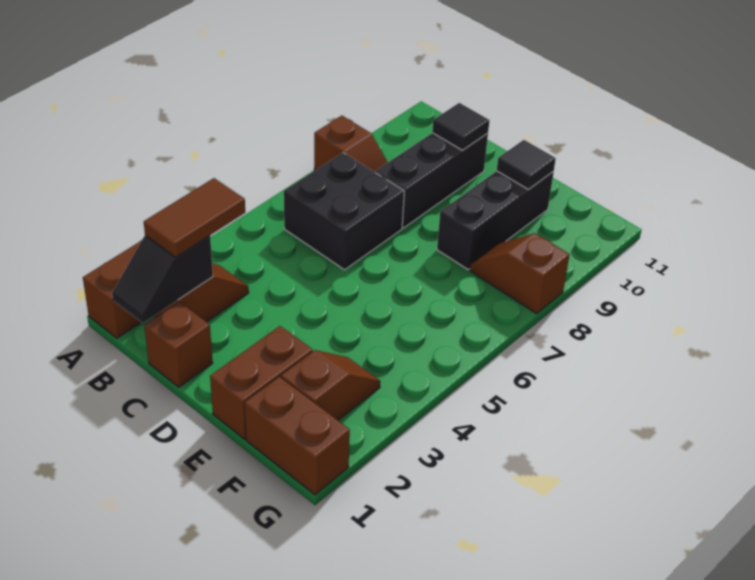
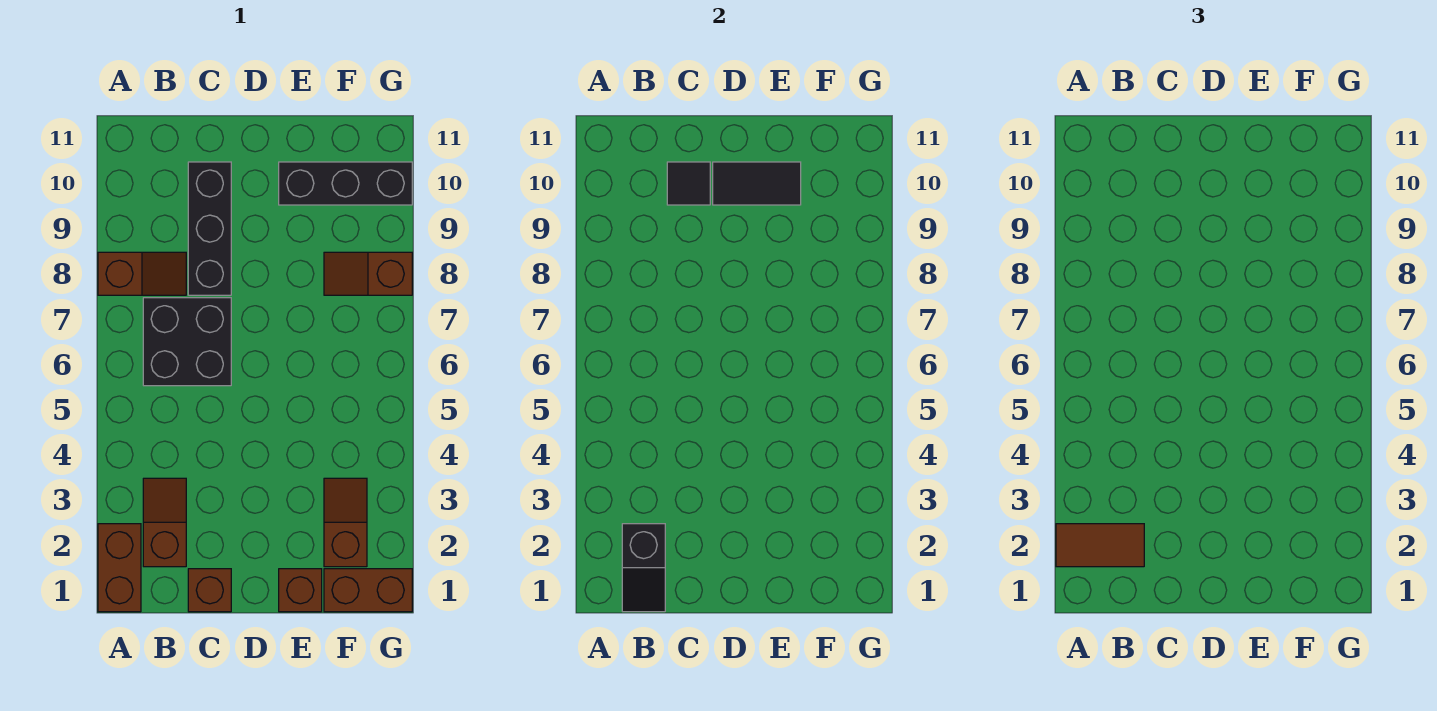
brown 1x2 tile [144,178,245,257] -> brown 1x2 tile turned to [1056,524,1144,567]
brown 1x2 brick [210,326,313,439] -> brown 1x1 brick [279,569,322,612]
black 1x3 brick [437,171,554,270] -> black 1x3 brick turned to [279,162,412,205]
black 1x1 tile [497,140,556,189] -> black 1x2 tile [713,162,801,205]

